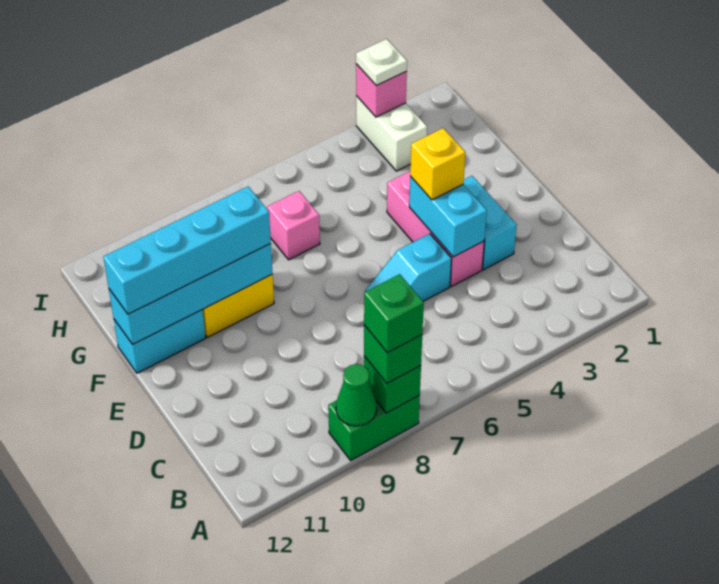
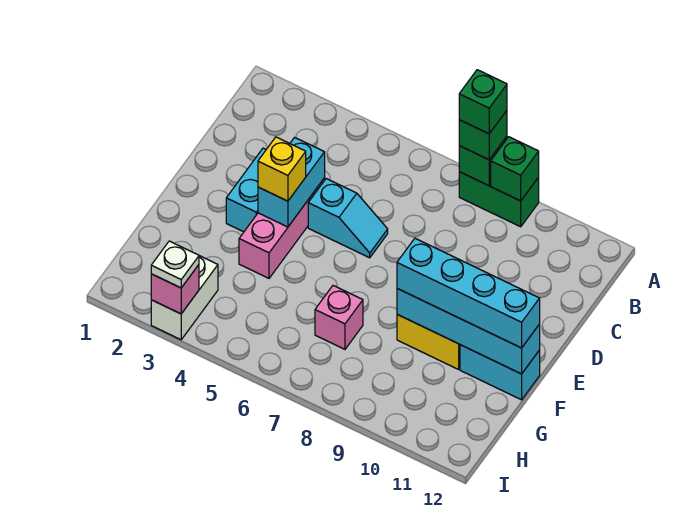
green 1x1 cone [336,364,377,426] -> green 1x1 brick [491,137,539,201]

